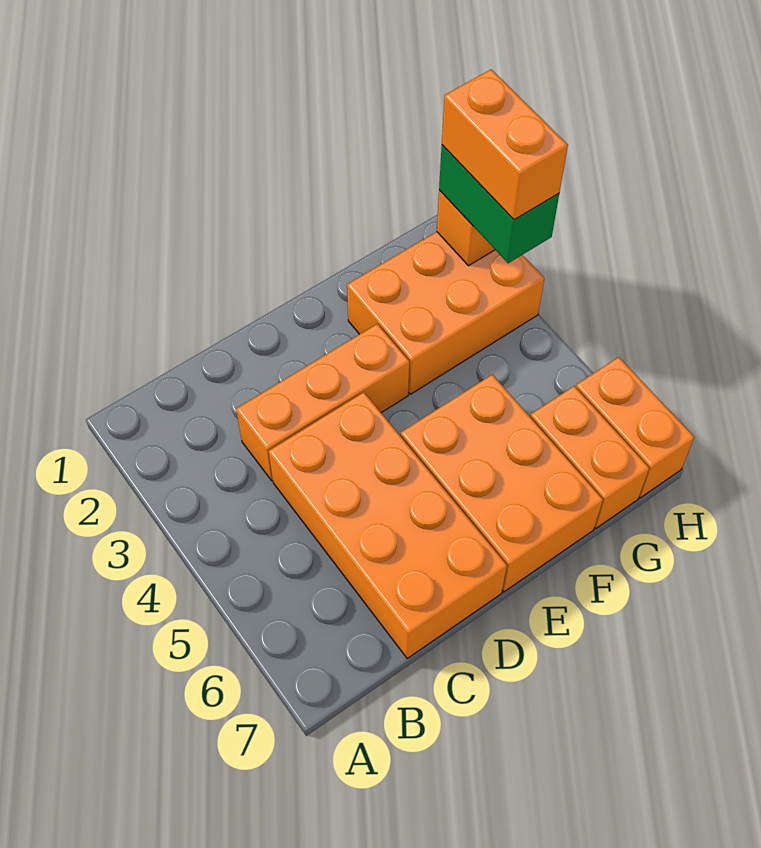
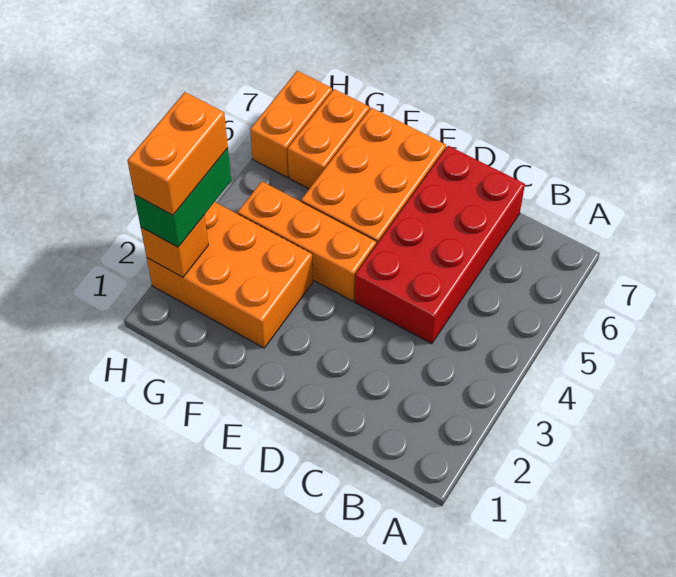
orange 1x3 brick [236,324,409,481] -> orange 1x3 brick moved to [238,181,376,301]
orange 2x4 brick [269,392,507,658] -> red 2x4 brick [355,146,525,344]

